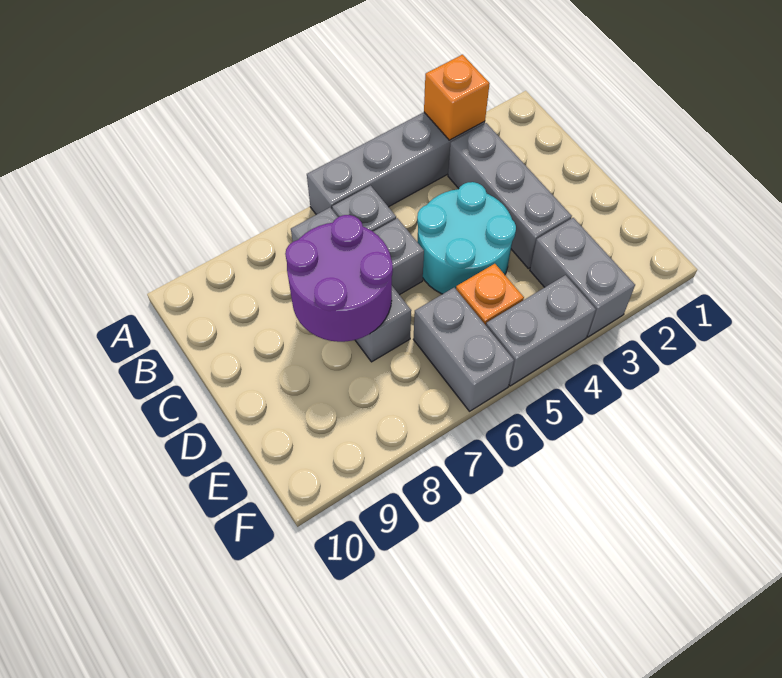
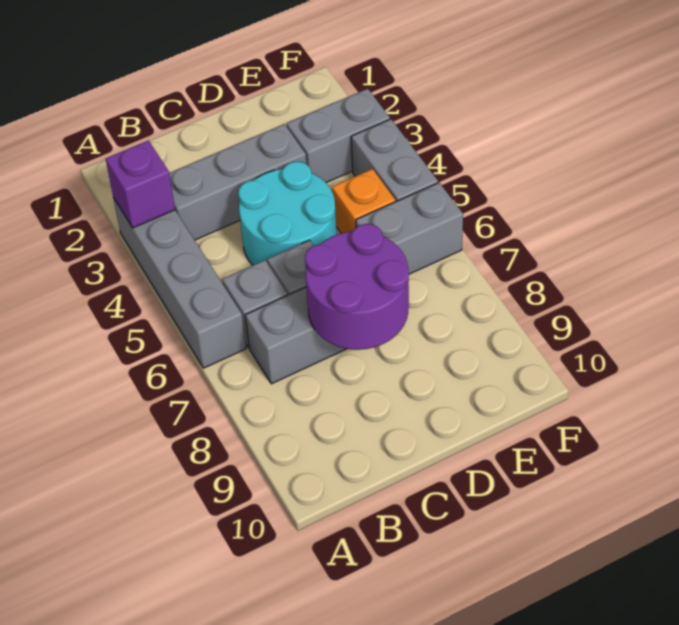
orange 1x1 brick [424,55,490,140] -> purple 1x1 brick [106,141,175,228]

